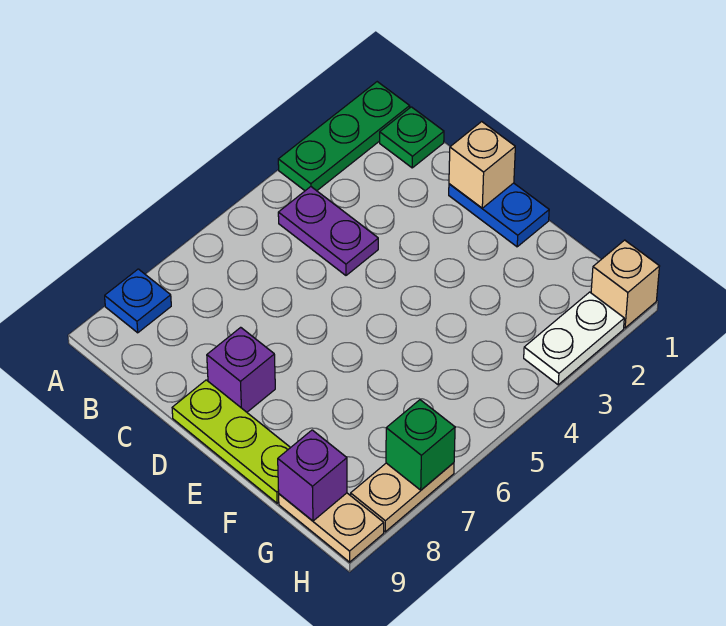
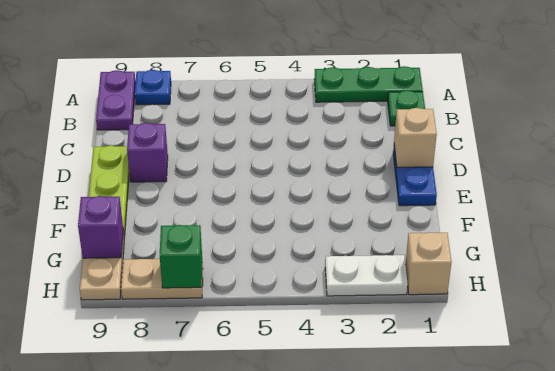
purple 1x2 plate [278,187,378,275] -> purple 1x2 plate moved to [96,70,136,130]

